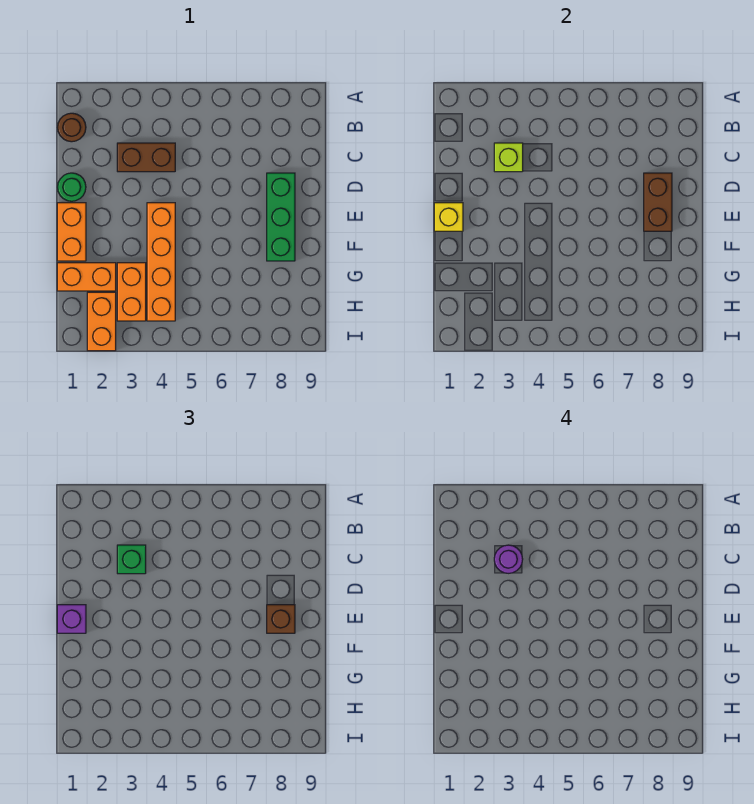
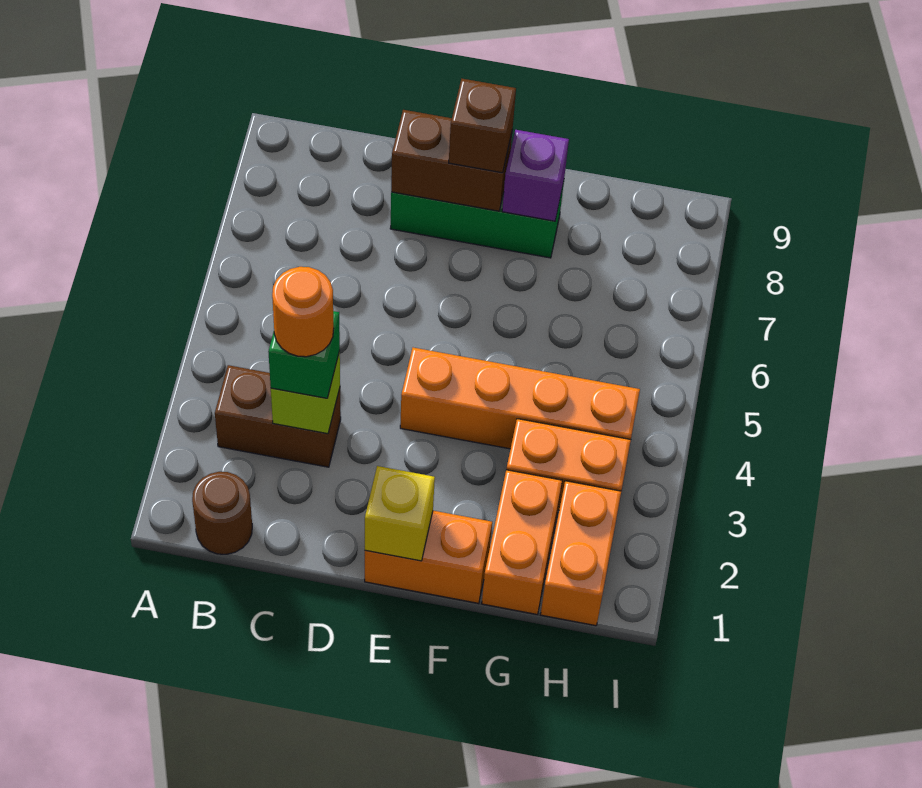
brown 1x2 brick [117,143,175,172] -> brown 1x2 brick turned to [215,365,341,467]
purple 1x1 round brick [494,545,523,573] -> orange 1x1 round brick [272,267,333,357]
green 1x1 round brick [58,173,86,201] -> none
purple 1x1 brick [57,605,86,633] -> purple 1x1 brick moved to [502,130,569,221]
orange 1x2 brick [87,292,116,351] -> orange 1x2 brick turned to [541,481,621,626]

